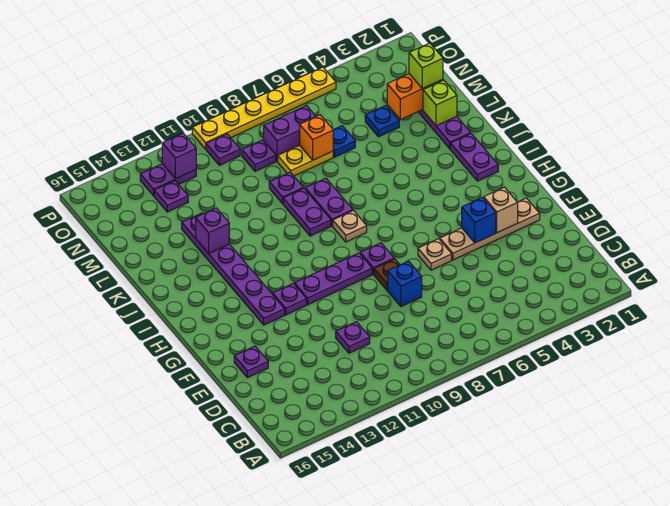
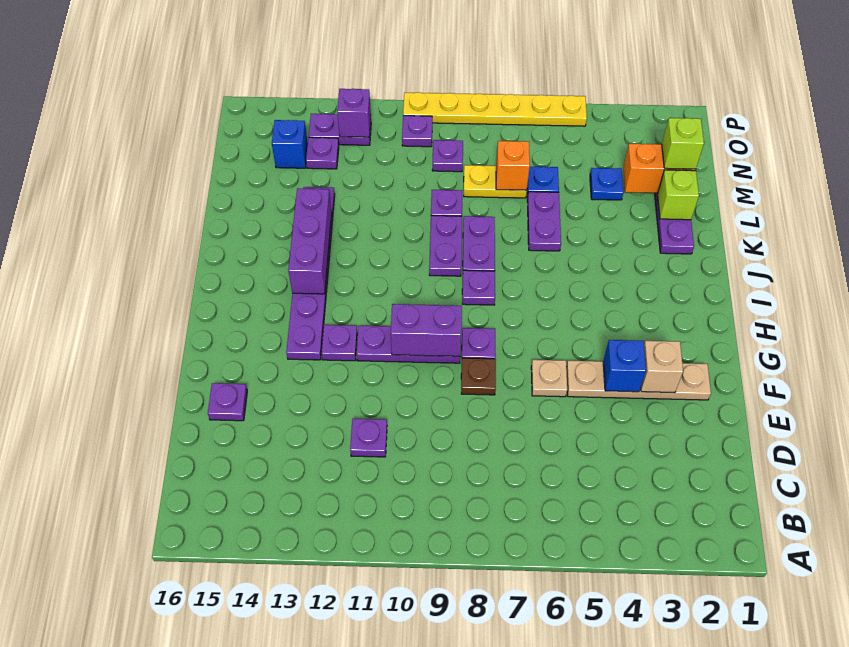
blue 1x1 brick [388,261,422,307] -> blue 1x1 brick moved to [272,120,308,168]
purple 1x2 plate [450,134,498,181] -> purple 1x2 plate moved to [527,192,561,251]
tan 1x1 plate [333,211,367,242] -> purple 1x1 plate [462,270,495,305]
purple 1x1 brick [196,208,229,253] -> purple 1x3 brick [288,188,332,294]
purple 1x2 brick [264,106,316,161] -> purple 1x2 brick moved to [391,304,462,356]

